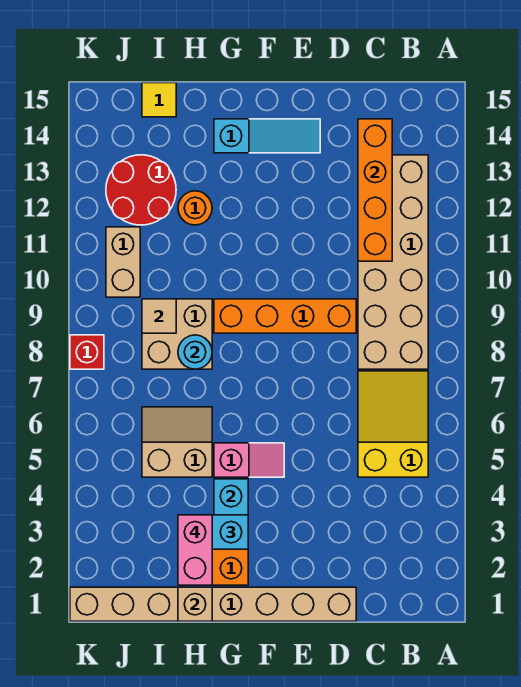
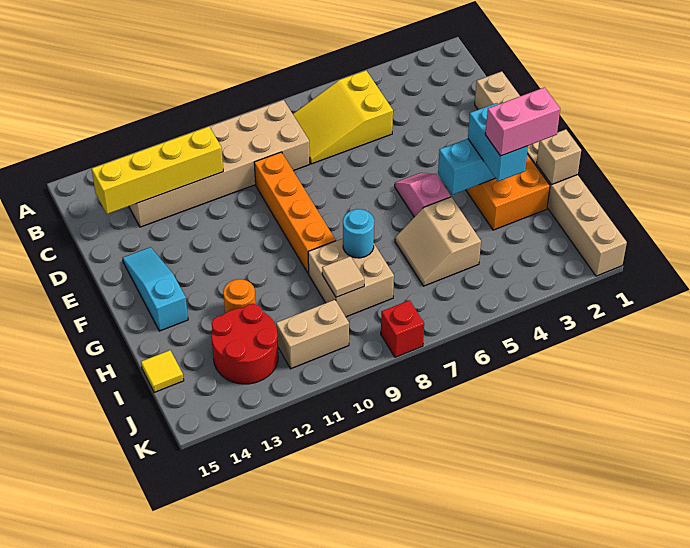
orange 1x4 brick [358,119,392,261] -> yellow 1x4 brick [92,127,223,214]

